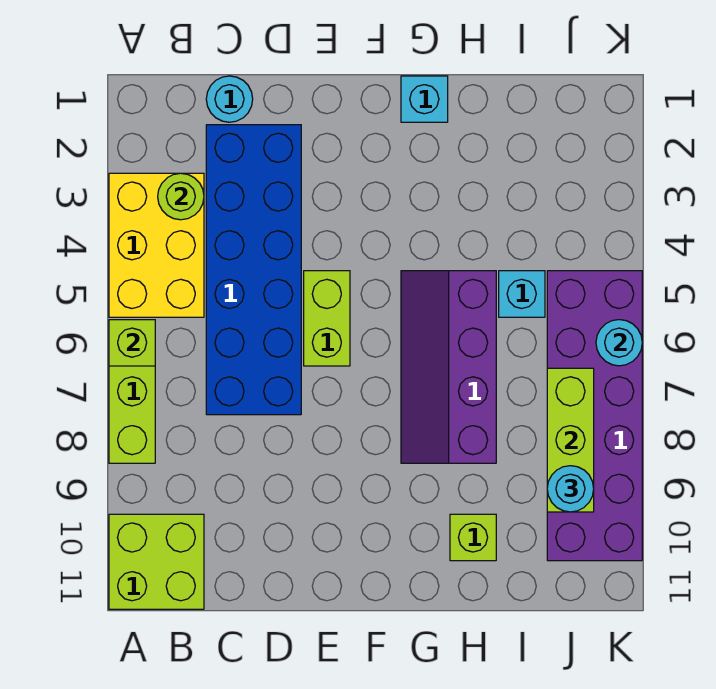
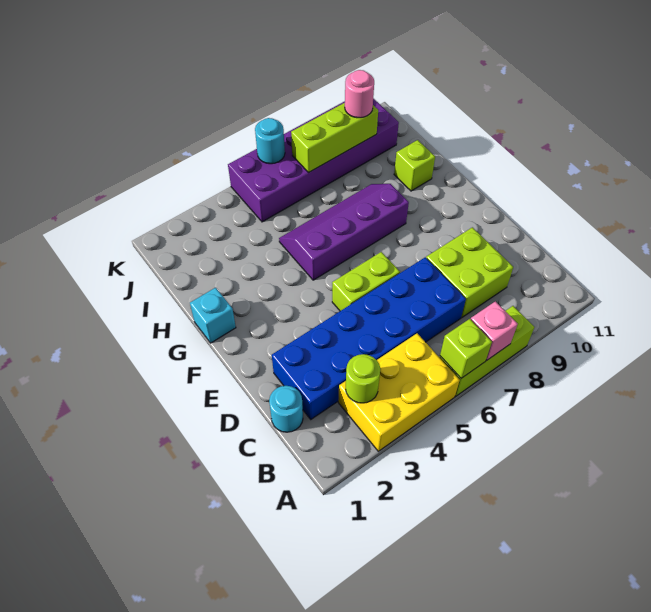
none -> pink 1x1 brick [471,301,518,360]
lime 2x2 brick [109,514,204,609] -> lime 2x2 brick moved to [426,227,513,317]
purple 2x4 slope [401,271,496,463] -> purple 2x4 slope turned to [279,184,409,280]
cyan 1x1 brick [499,271,545,317] -> none
cyan 1x1 round brick [547,466,594,512] -> pink 1x1 round brick [345,70,374,118]

